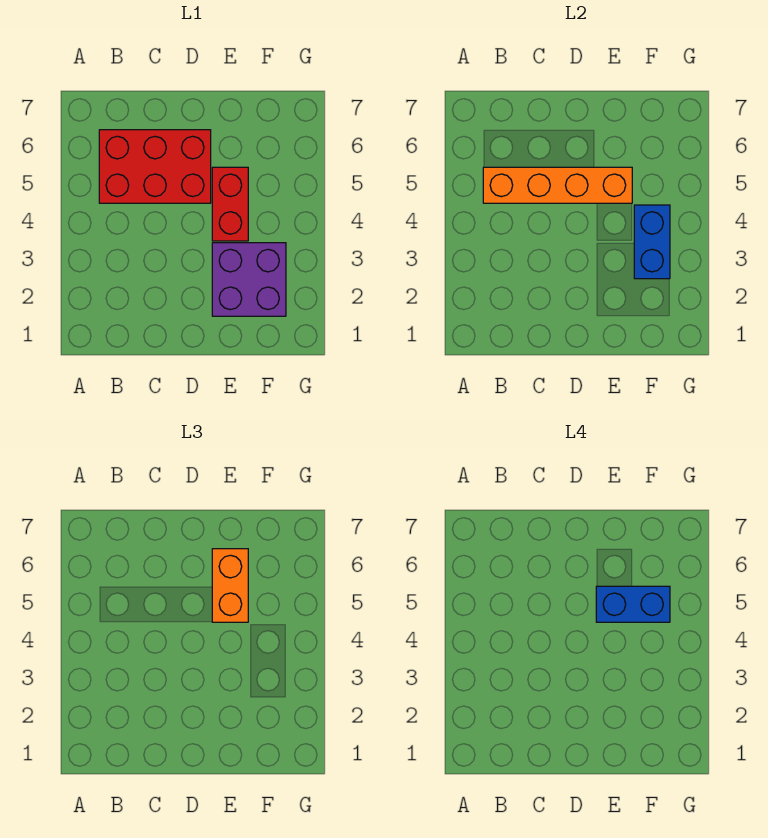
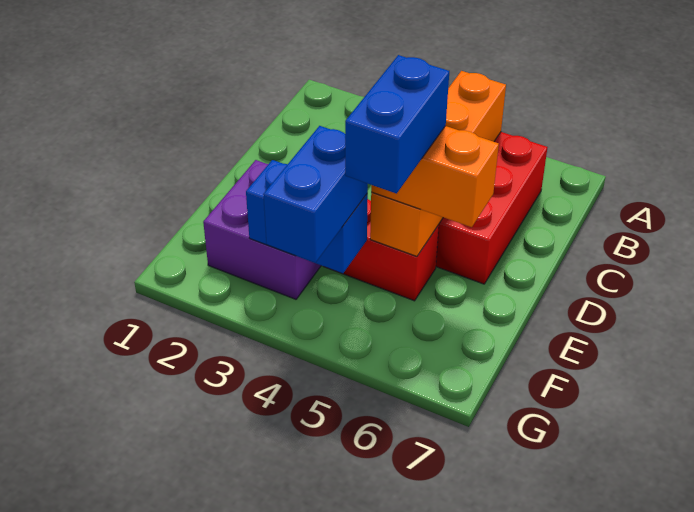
none -> blue 1x2 brick [263,126,368,263]

